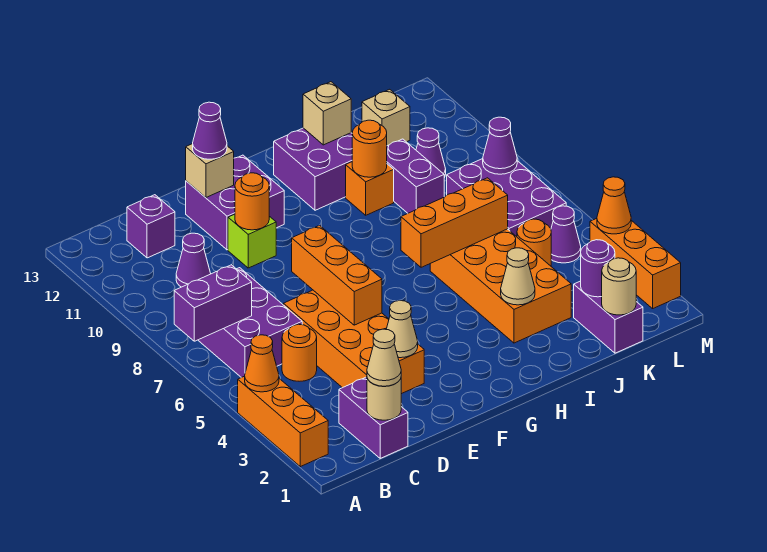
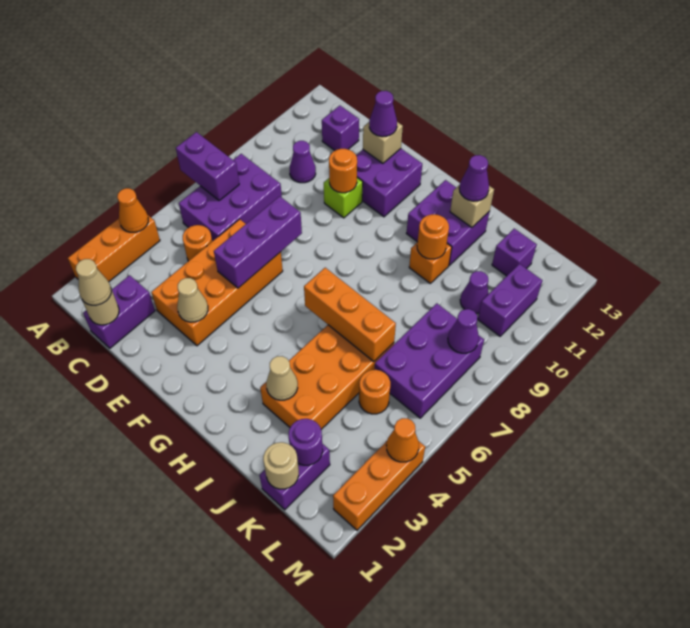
orange 1x3 brick [292,225,382,325] -> purple 1x3 brick [214,196,302,288]
purple 1x2 brick [387,139,444,213] -> purple 1x2 brick moved to [478,264,543,336]
tan 1x1 brick [362,89,410,146] -> purple 1x1 brick [492,229,537,276]
purple 1x1 cone [551,206,581,263] -> purple 1x1 cone moved to [459,155,489,201]

